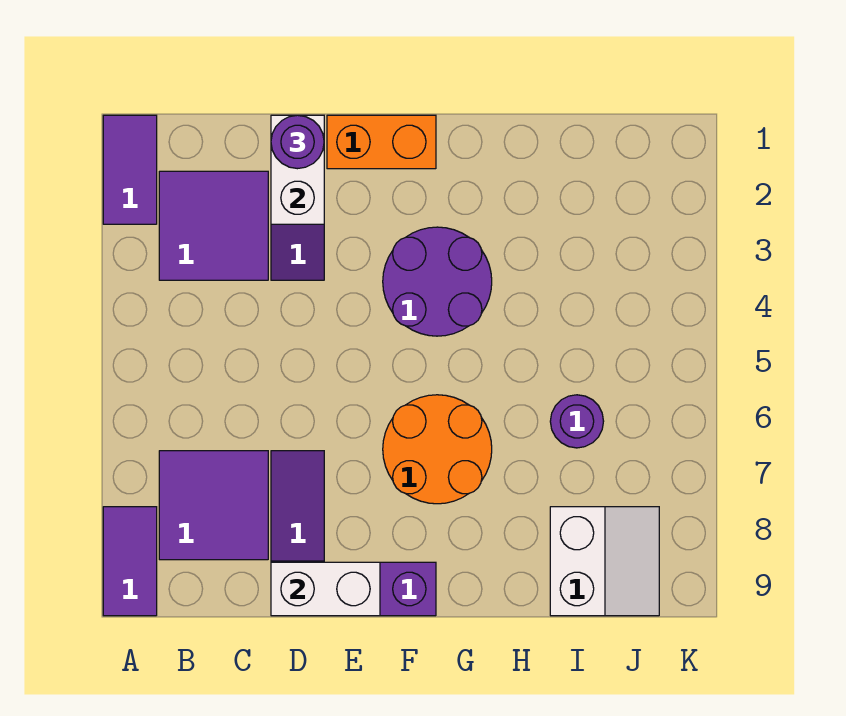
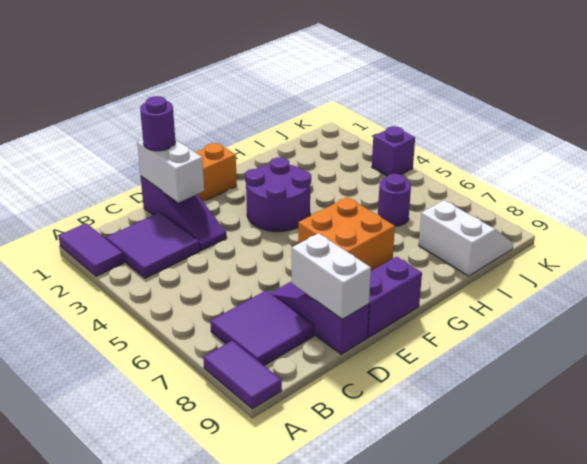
white 1x2 brick [271,562,380,616] -> white 1x2 brick turned to [292,233,371,319]
orange 2x2 round brick [383,395,492,504] -> orange 2x2 brick [298,197,395,271]
none -> purple 1x1 brick [372,126,415,176]

